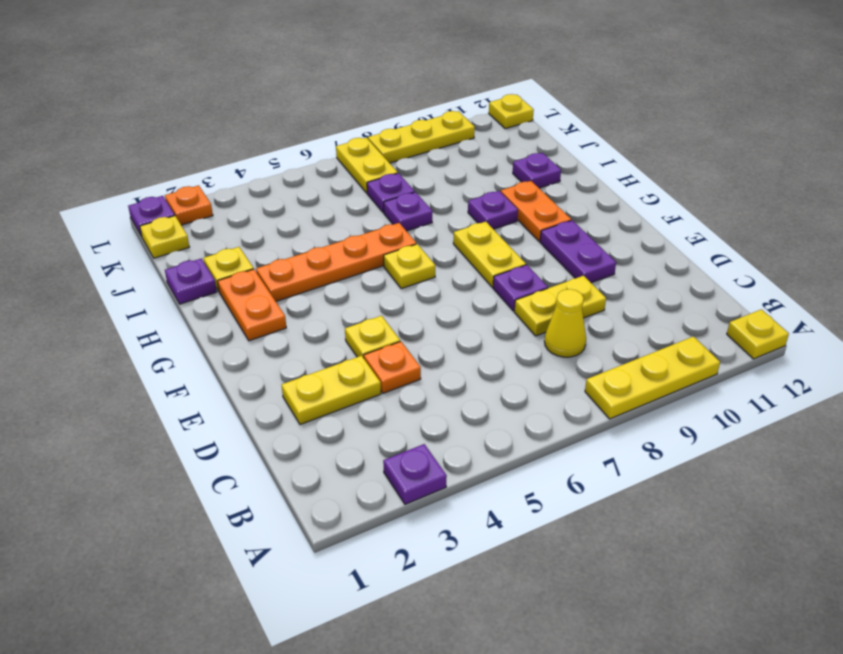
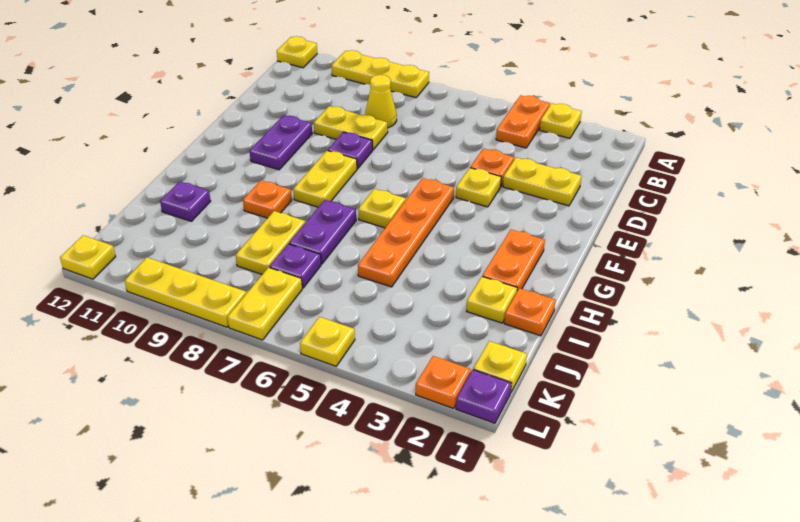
purple 1x1 plate [383,444,447,504] -> yellow 1x1 plate [540,104,582,138]
orange 1x2 plate [501,181,571,242] -> orange 1x2 plate moved to [496,95,550,148]
orange 1x4 plate [256,223,416,301] -> orange 1x4 plate turned to [358,178,454,287]
purple 1x1 plate [468,191,518,229] -> orange 1x1 plate [243,180,292,218]
purple 1x1 plate [165,259,217,304] -> orange 1x1 plate [504,288,556,336]
purple 1x1 plate [384,192,433,231] -> purple 1x2 plate [289,200,356,264]
none -> yellow 1x2 plate [236,211,305,274]
none -> yellow 1x1 plate [300,317,355,366]

